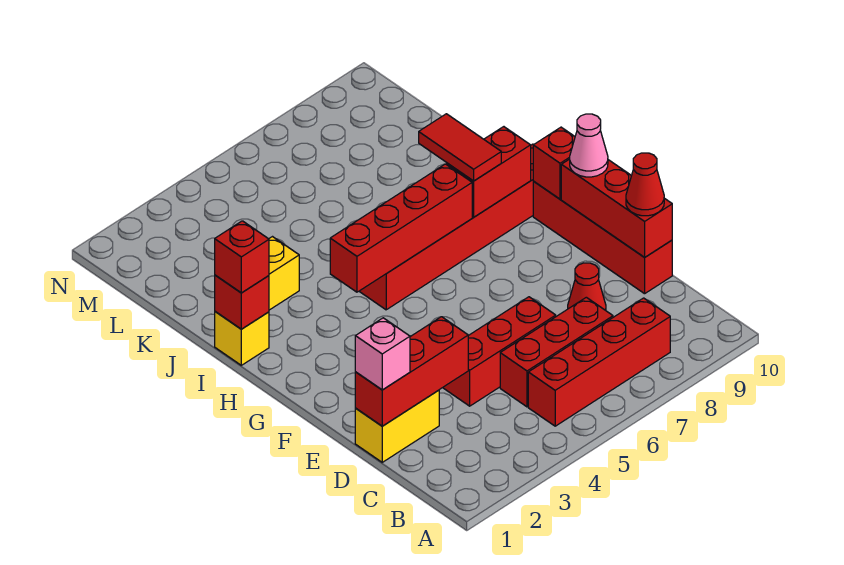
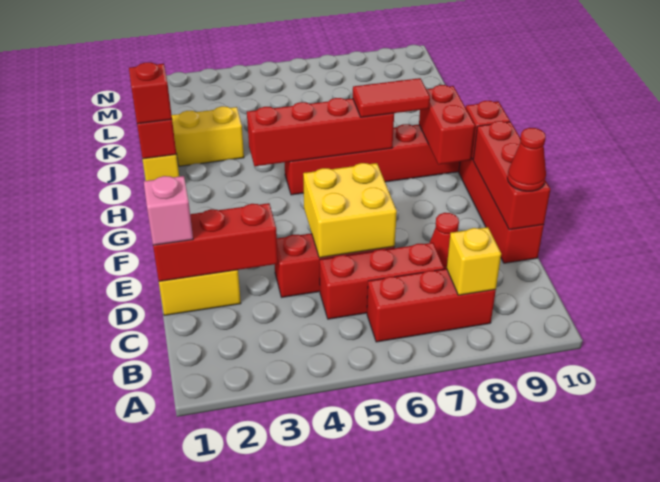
red 1x4 brick [528,298,670,426] -> red 1x3 brick [367,269,496,342]
none -> yellow 1x1 brick [447,227,501,295]
none -> yellow 2x2 brick [303,163,397,258]
pink 1x1 cone [570,114,608,177] -> none
red 1x2 brick [447,127,531,217] -> red 1x2 brick turned to [419,85,475,165]
red 1x2 tile [419,114,501,181] -> red 1x2 tile turned to [353,78,430,117]

